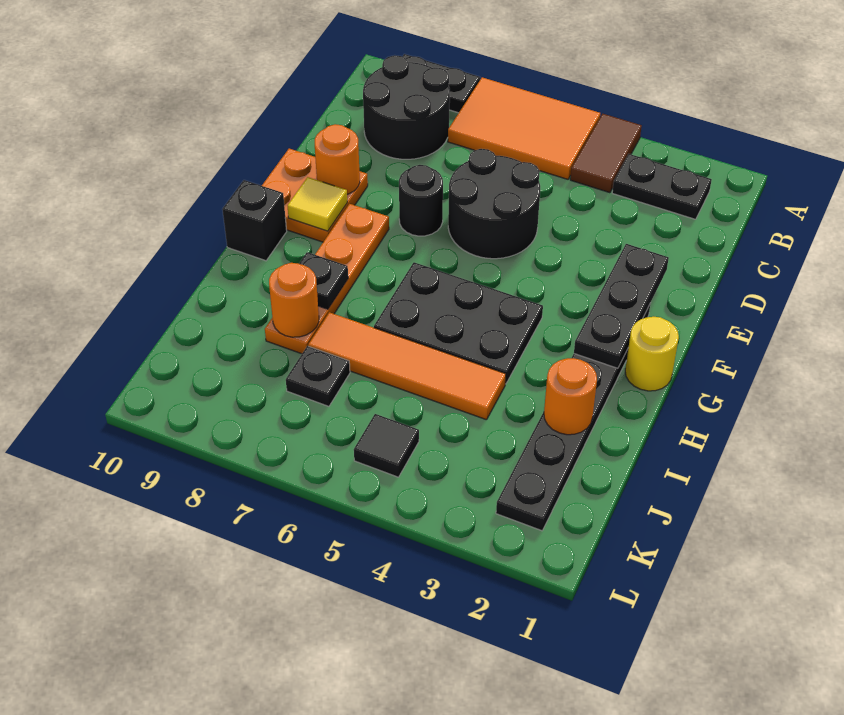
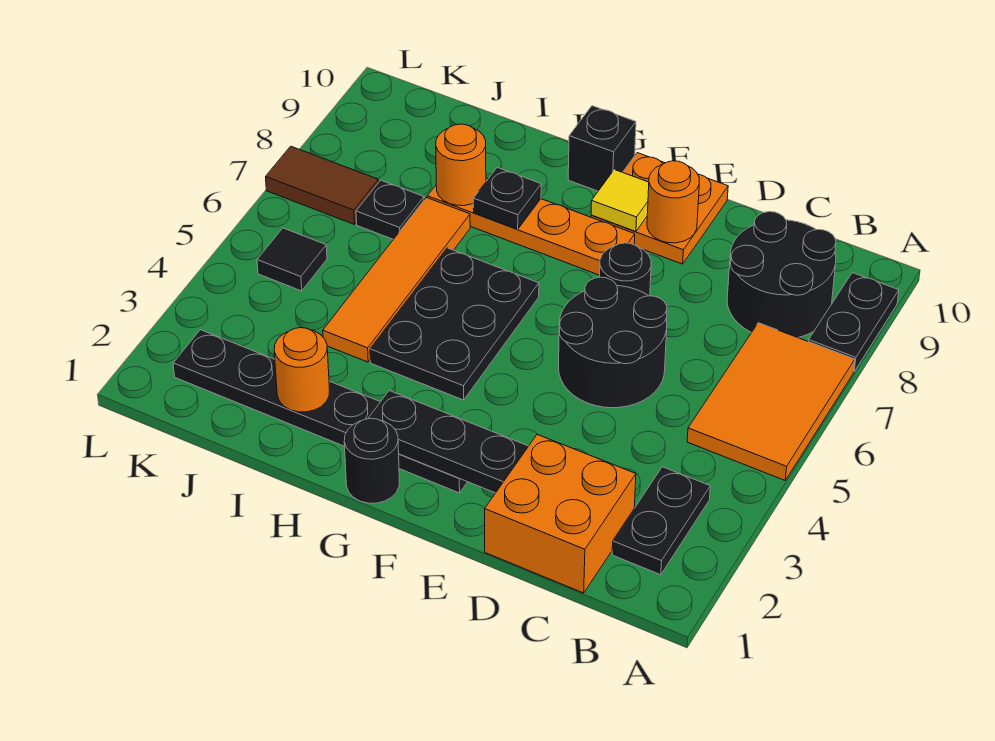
brown 1x2 tile [570,114,642,193] -> brown 1x2 tile moved to [266,146,379,224]
none -> orange 2x2 brick [485,434,636,593]
yellow 1x1 round brick [625,317,679,391] -> black 1x1 round brick [344,418,399,503]

